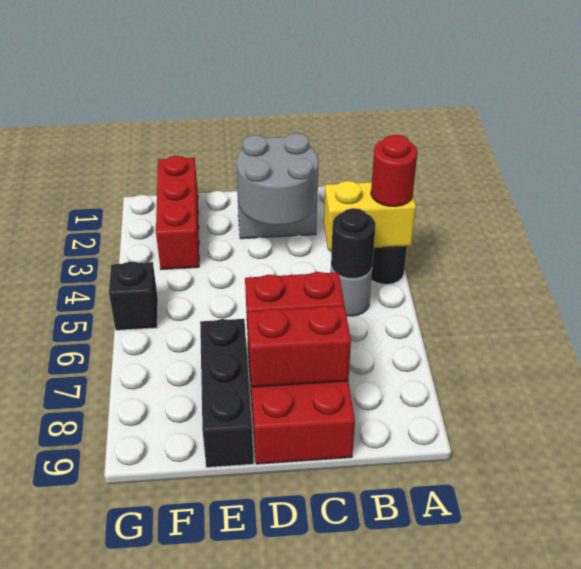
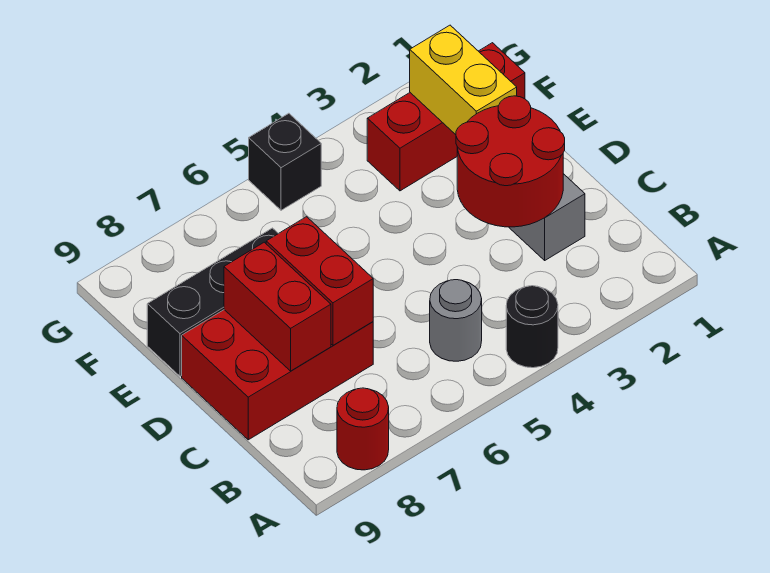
yellow 1x2 brick [324,181,416,250] -> yellow 1x2 brick moved to [410,25,517,135]
red 1x1 round brick [371,135,417,207] -> red 1x1 round brick moved to [337,388,389,470]
black 1x1 round brick [331,208,376,279] -> none
grey 2x2 round brick [237,133,319,225] -> red 2x2 round brick [456,96,565,227]

